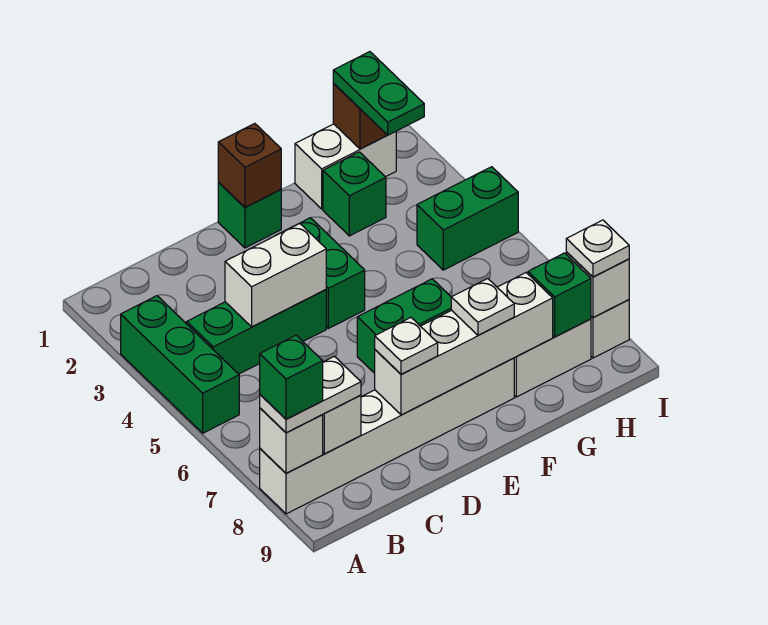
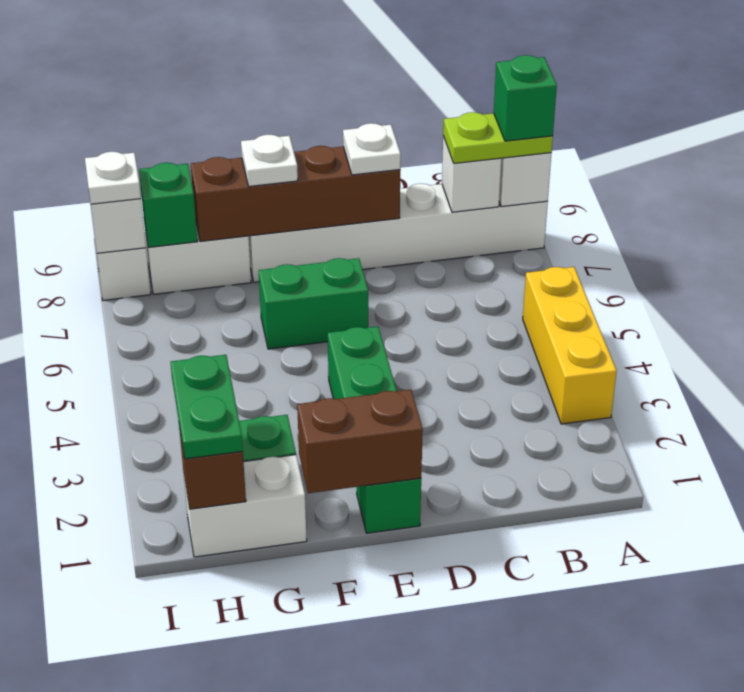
green 1x3 brick [121,296,239,433] -> yellow 1x3 brick [523,267,617,424]
white 1x2 plate [260,356,361,433] -> lime 1x2 plate [443,112,553,163]
green 1x3 brick [187,290,326,374] -> none
white 1x2 brick [225,223,326,327] -> none
white 1x4 brick [375,273,553,415] -> brown 1x4 brick [191,146,400,241]
brown 1x1 brick [218,124,281,207] -> brown 1x2 brick [297,390,423,493]
green 1x2 brick [417,167,518,270] -> none

